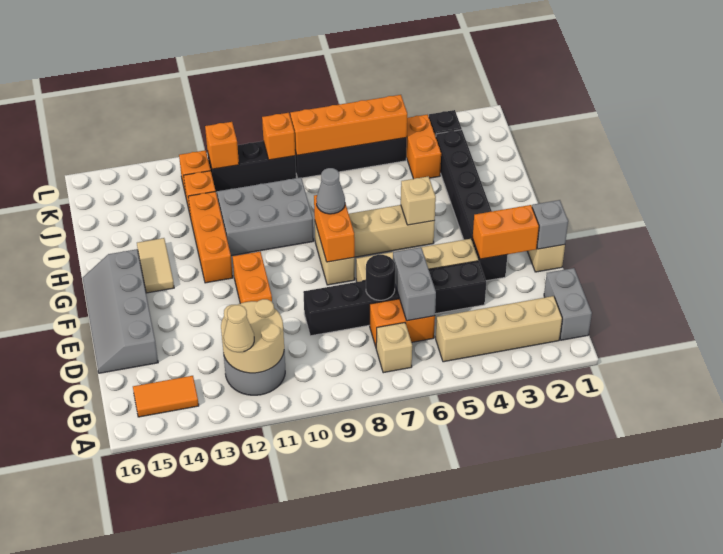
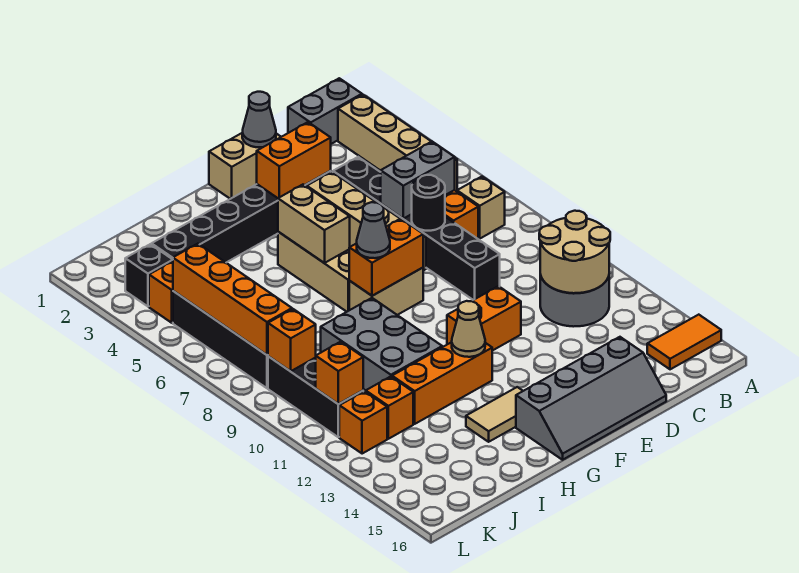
tan 1x1 cone [224,305,254,352] -> tan 1x1 cone moved to [452,301,485,357]
orange 1x2 tile [133,376,199,417] -> orange 1x2 tile turned to [647,315,721,369]
grey 1x1 brick [532,200,568,249] -> grey 1x1 cone [242,92,276,147]
orange 1x2 brick [473,205,539,259] -> orange 1x2 brick turned to [257,122,331,198]
tan 1x1 brick [401,176,436,225] -> tan 1x2 brick [278,185,350,263]

